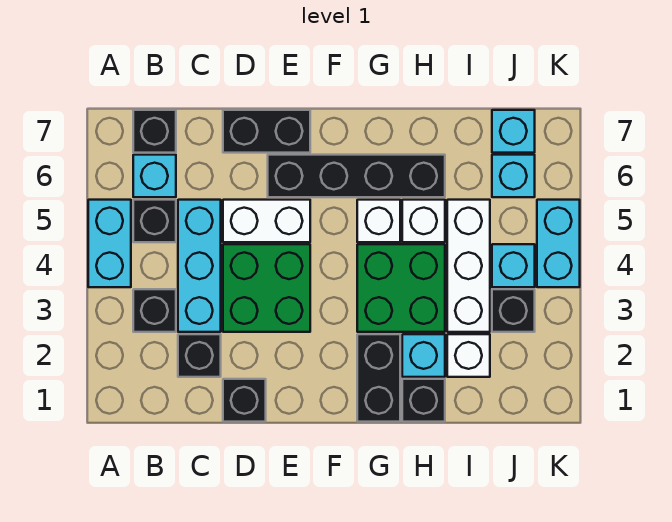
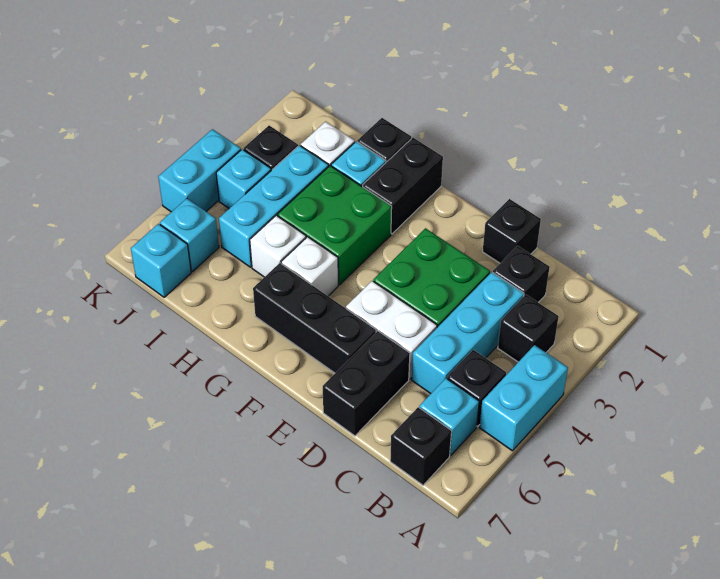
black 1x2 brick [223,110,310,153] -> black 1x2 brick turned to [323,331,410,436]
black 1x4 brick [268,155,445,197] -> black 1x3 brick [253,263,376,373]
white 1x3 brick [447,200,490,332] -> cyan 1x3 brick [219,145,329,267]

